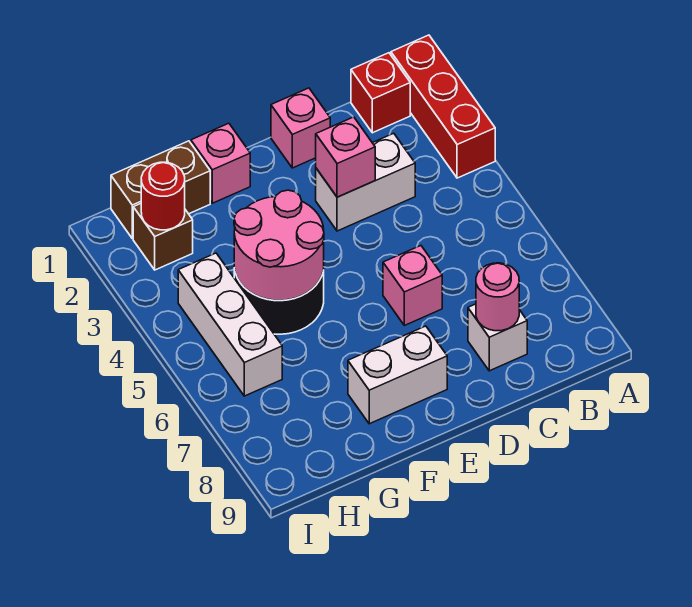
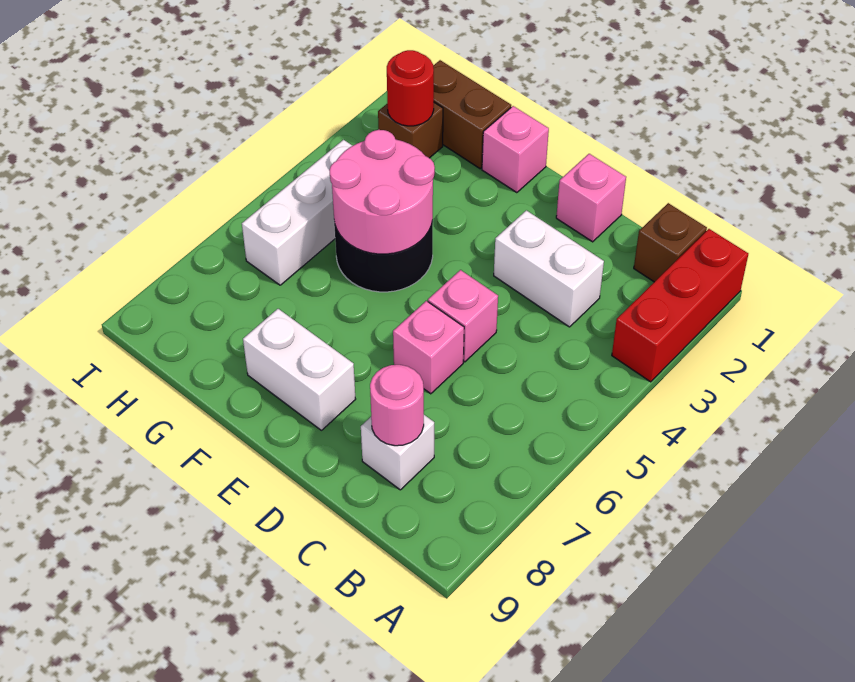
red 1x1 brick [351,53,410,133] -> brown 1x1 brick [634,203,707,282]
pink 1x1 brick [316,117,375,197] -> pink 1x1 brick moved to [428,270,498,362]

